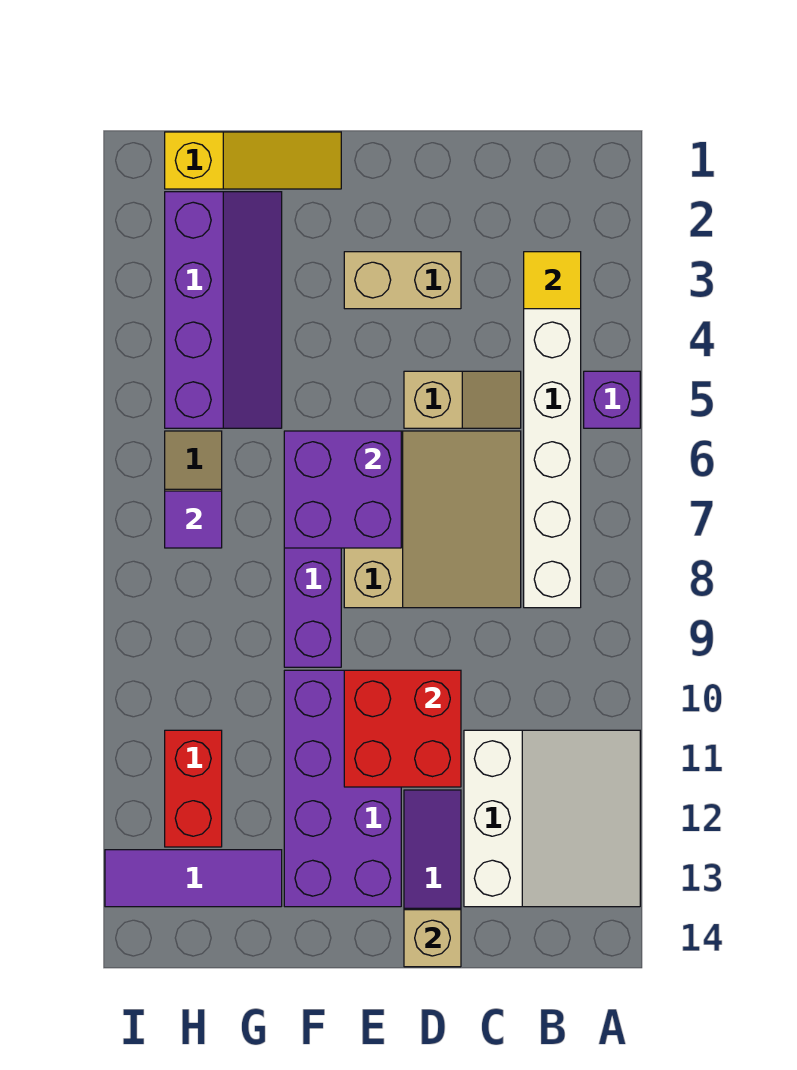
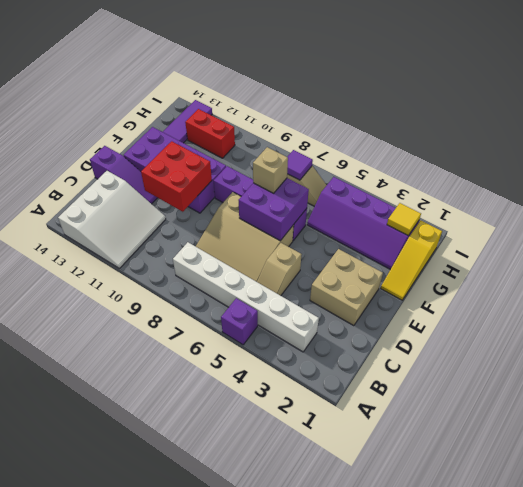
white 3x3 slope [464,730,640,907] -> white 3x3 slope turned to [58,171,166,268]
yellow 1x1 tile [524,252,581,309] -> yellow 1x1 tile moved to [387,203,421,235]
tan 1x2 brick [344,252,461,309] -> tan 2x2 brick [310,249,383,326]
tan 1x1 brick [404,910,461,967] -> tan 1x1 brick moved to [253,147,288,193]

